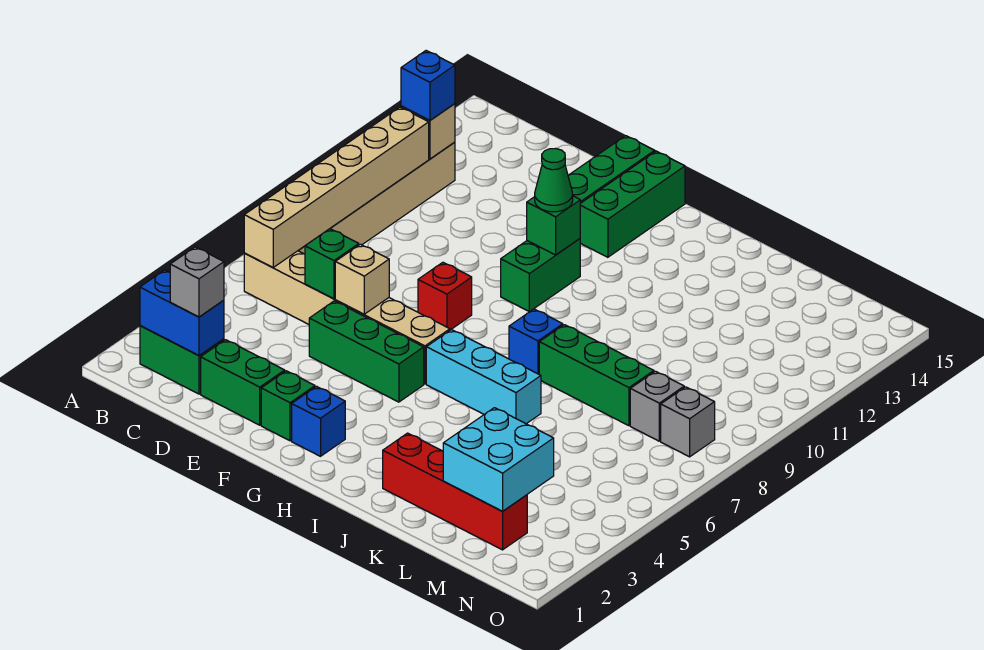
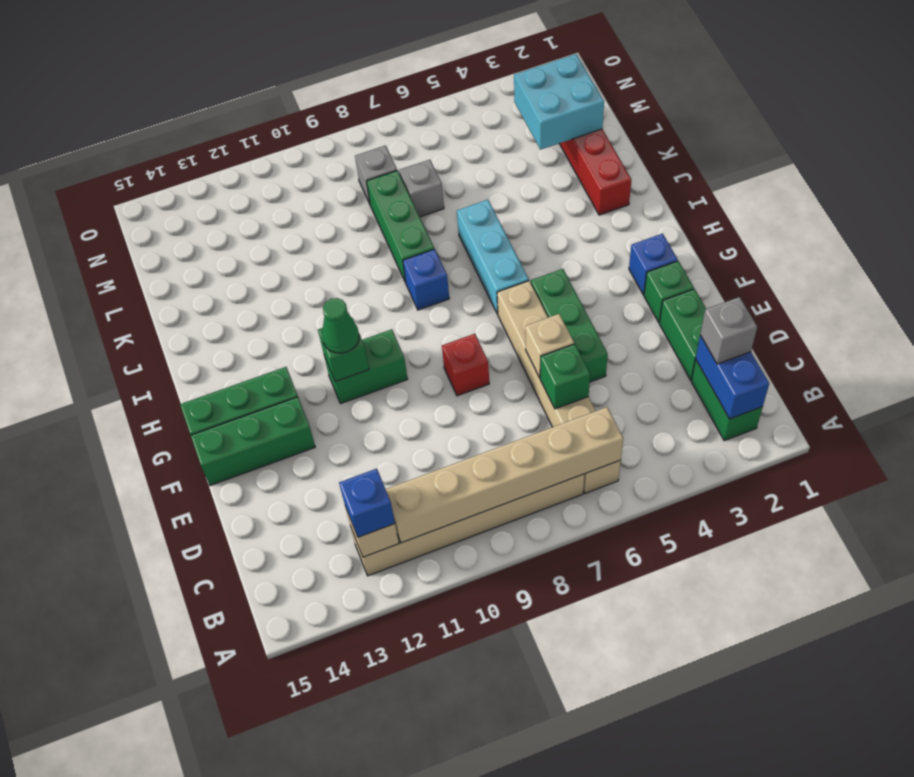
grey 1x1 brick [661,387,715,457] -> grey 1x1 brick moved to [399,160,444,217]

